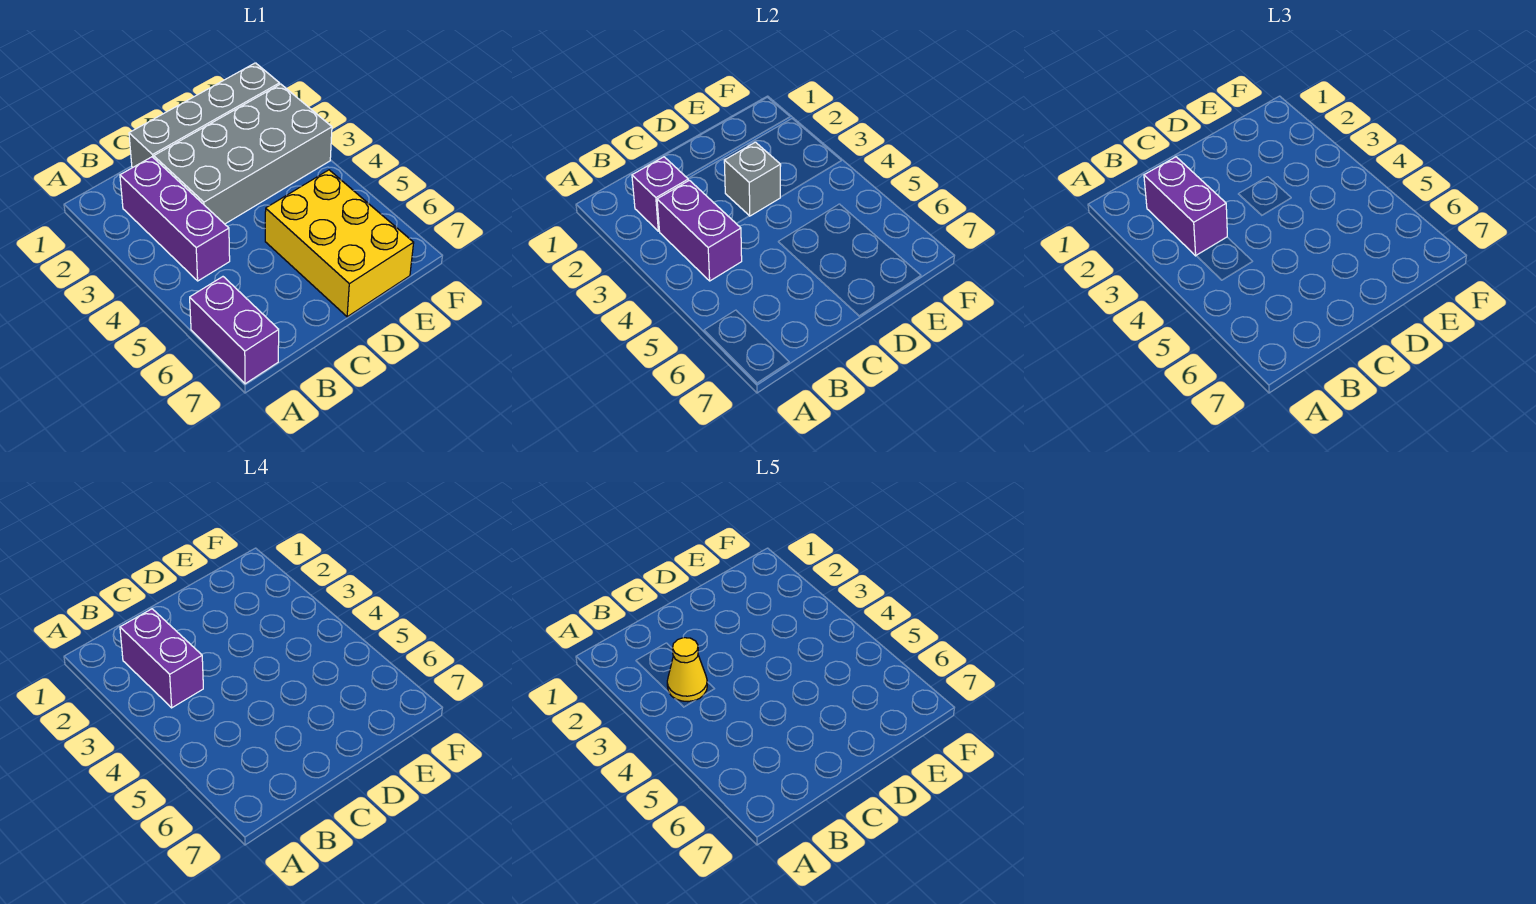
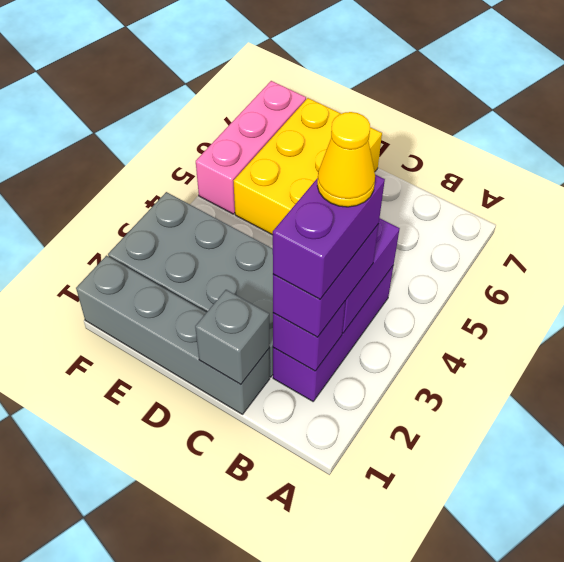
purple 1x2 brick [190,277,279,384] -> none
grey 1x1 brick [724,142,781,216] -> grey 1x1 brick moved to [195,290,269,384]
none -> pink 1x3 brick [196,81,306,214]

